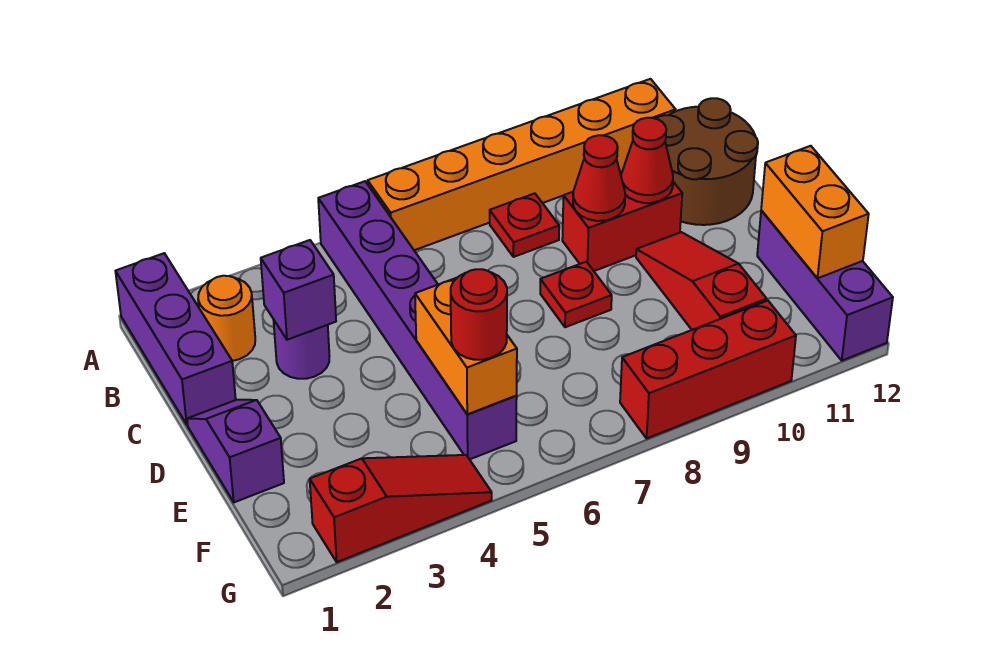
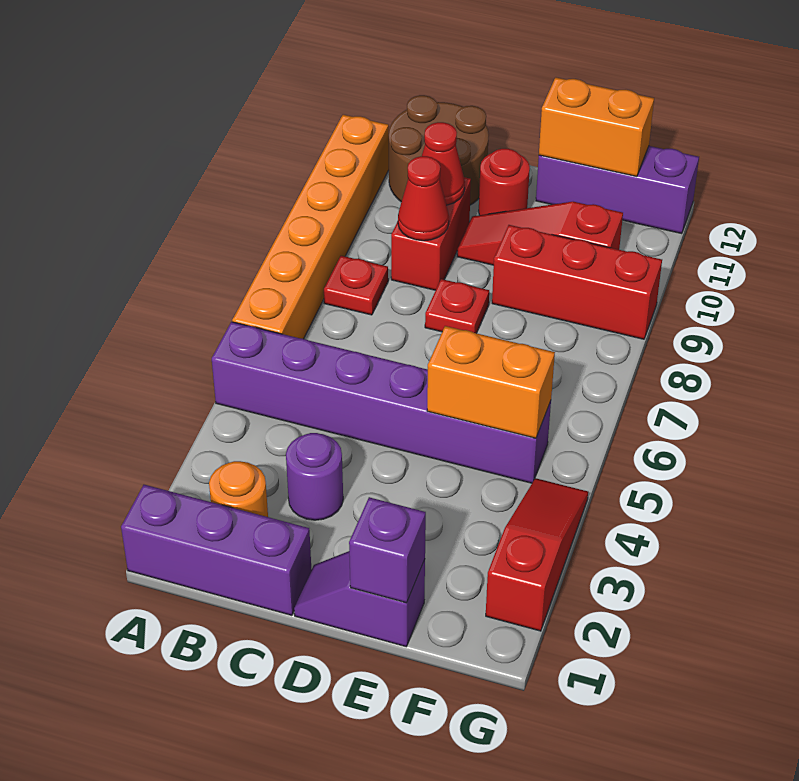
purple 1x1 brick [261,240,336,340] -> purple 1x1 brick moved to [349,497,426,603]
red 1x1 round brick [451,269,507,360] -> red 1x1 round brick moved to [479,149,530,215]
red 1x3 brick [620,301,796,438] -> red 1x3 brick turned to [492,225,662,339]

